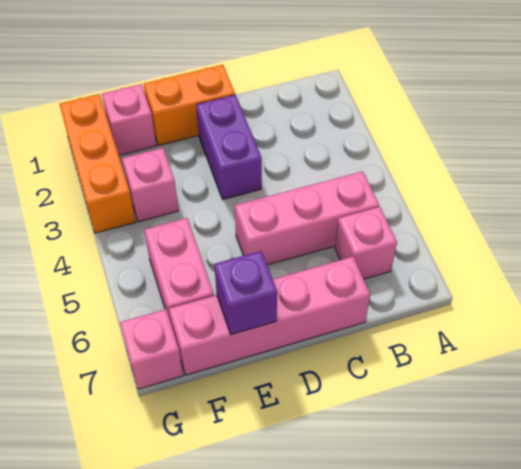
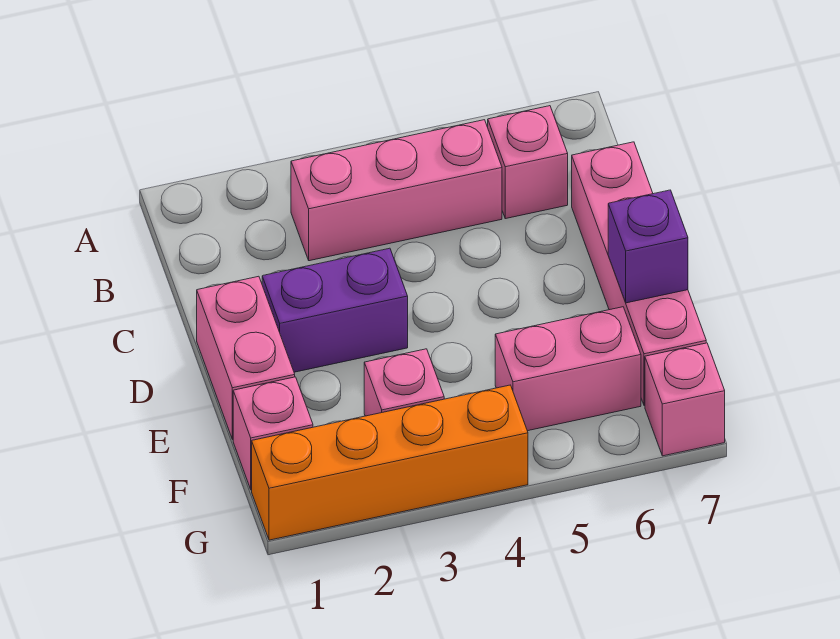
pink 1x3 brick [235,171,379,265] -> pink 1x3 brick turned to [291,120,502,261]
orange 1x2 brick [144,65,235,145] -> pink 1x2 brick [197,276,295,439]
orange 1x3 brick [60,94,136,233] -> orange 1x4 brick [252,385,528,540]

